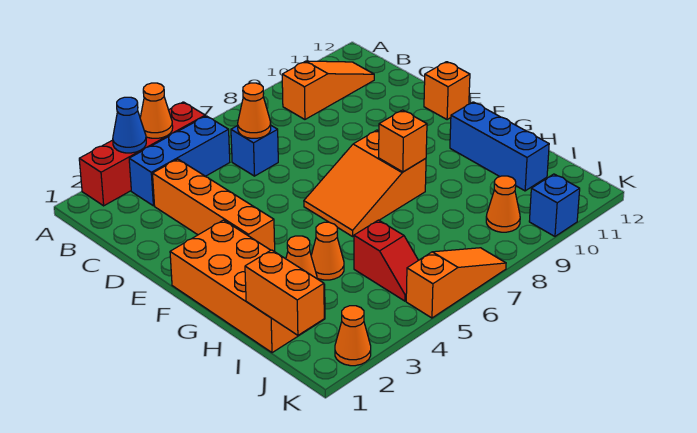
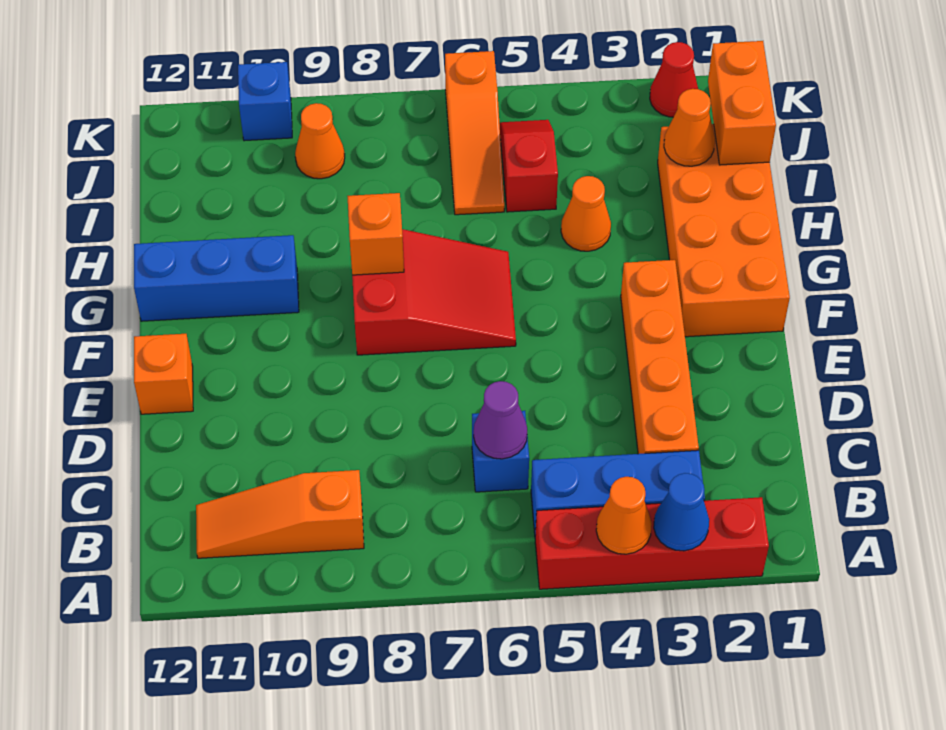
orange 1x1 cone [238,83,271,138] -> purple 1x1 cone [474,381,527,459]
orange 2x3 slope [304,130,426,236] -> red 2x3 slope [352,229,516,355]
blue 1x3 brick [450,102,549,191] -> blue 1x3 brick turned to [134,235,299,321]
orange 1x1 cone [335,306,371,366] -> red 1x1 cone [650,42,698,117]
orange 1x3 slope [406,248,506,318] -> orange 1x3 slope turned to [445,51,504,215]

